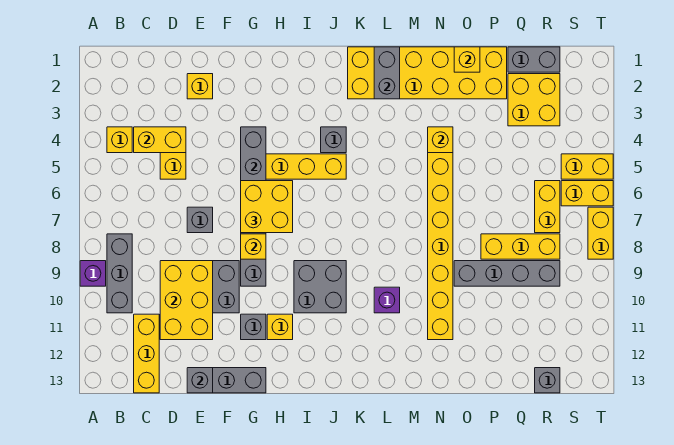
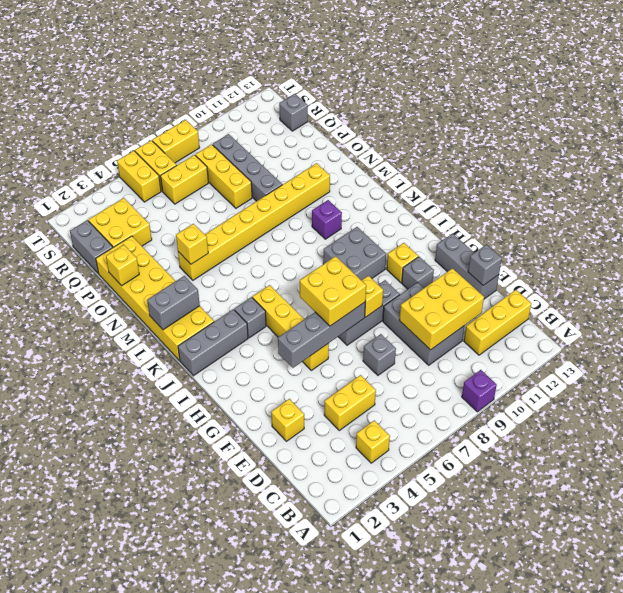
grey 1x3 brick [107,234,132,313] -> grey 1x3 brick moved to [178,309,248,376]
yellow 1x2 brick [134,127,186,153] -> none

